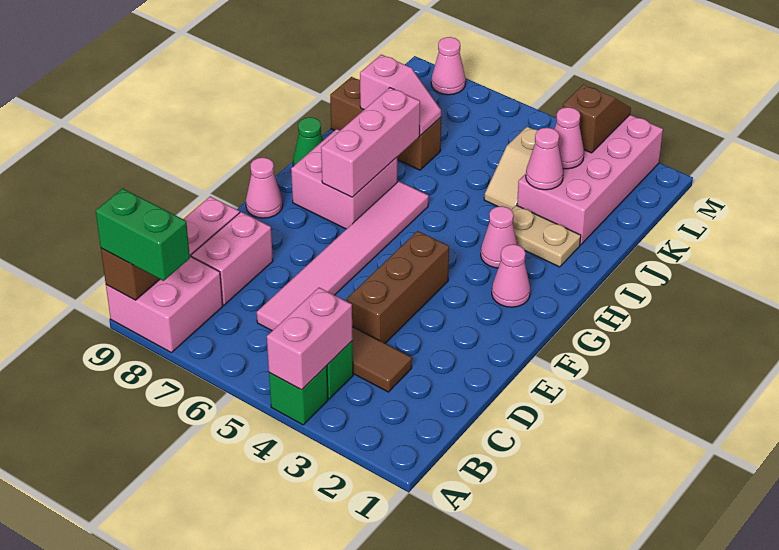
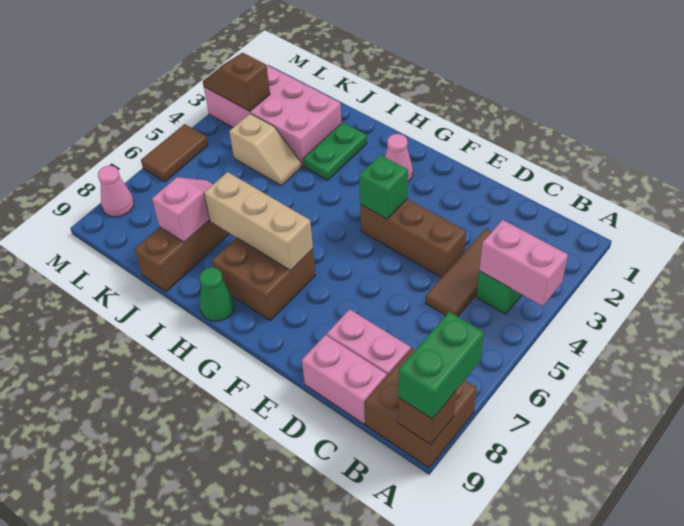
green 1x1 brick [269,366,328,425] -> green 1x1 brick moved to [359,155,408,219]
pink 2x2 brick [106,256,223,353] -> brown 2x2 brick [365,348,477,468]
pink 1x6 tile [257,181,429,331] -> none
pink 1x1 cone [246,158,283,218] -> none
pink 2x2 brick [291,129,397,229] -> brown 2x2 brick [212,238,315,320]
pink 1x3 brick [321,88,420,197] -> tan 1x3 brick [204,172,313,270]
pink 1x1 cone [481,206,517,268] -> none
tan 1x2 plate [512,205,581,267] -> green 1x2 plate [303,122,367,180]
pink 1x1 cone [526,128,563,190] -> none
pink 1x1 cone [554,107,584,169] -> none
none -> brown 1x2 tile [141,124,208,182]

